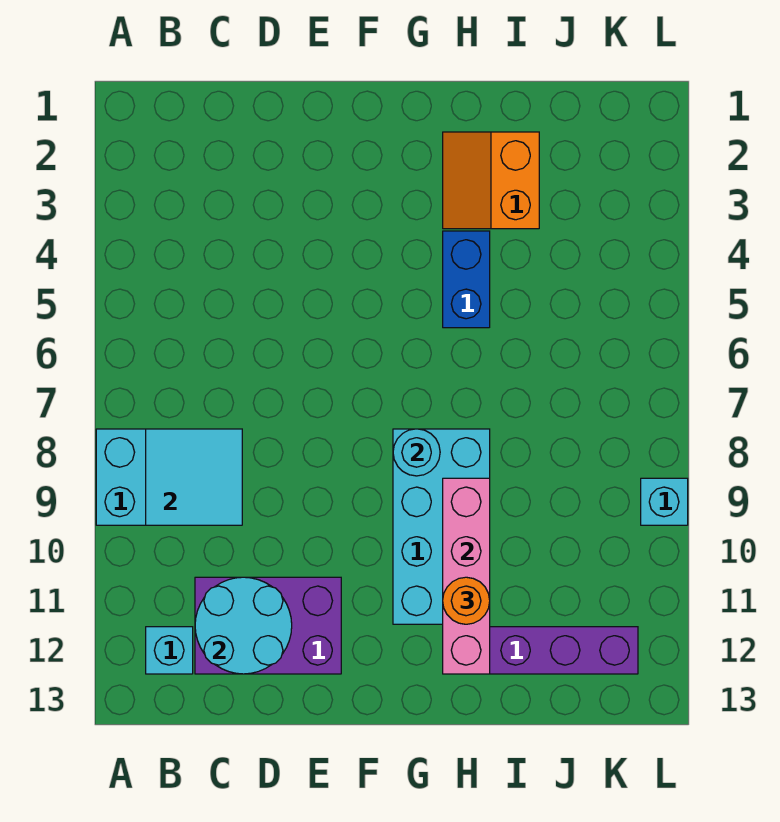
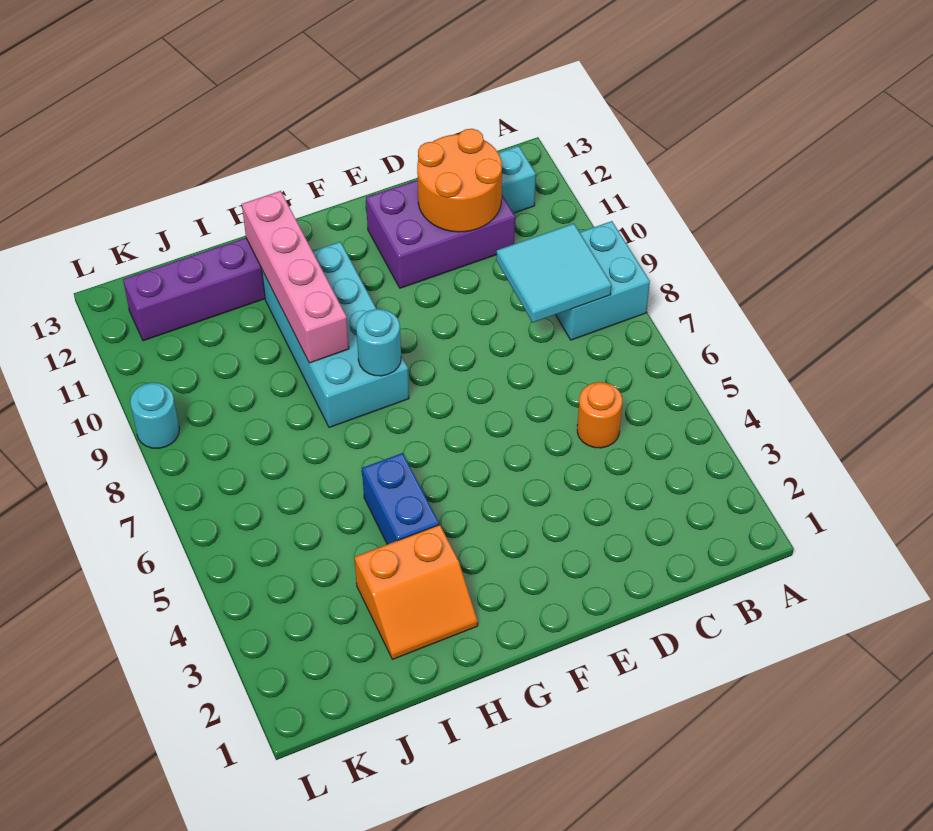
cyan 2x2 round brick [195,577,292,674] -> orange 2x2 round brick [417,129,502,232]
orange 2x2 slope [443,132,539,229] -> orange 2x2 slope turned to [354,525,478,659]
orange 1x1 round brick [443,577,490,624] -> orange 1x1 round brick moved to [577,382,622,448]
cyan 1x1 brick [641,478,688,525] -> cyan 1x1 round brick [130,383,179,448]

